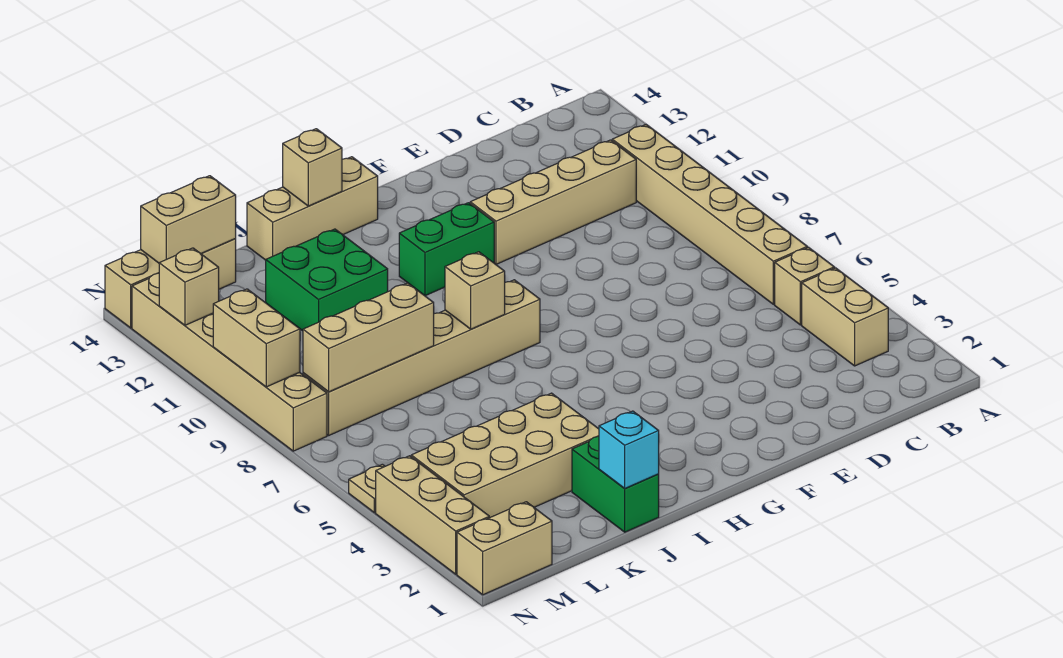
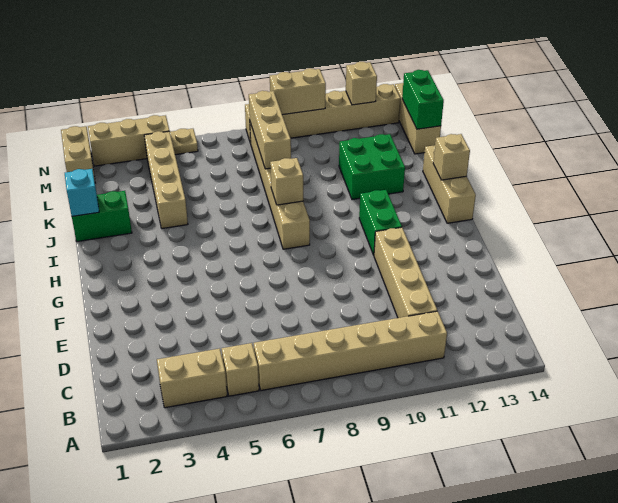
tan 2x4 brick [411,393,599,518] -> tan 1x4 brick [144,131,188,229]
tan 1x2 brick [141,176,236,263] -> green 1x2 brick [402,70,444,129]

